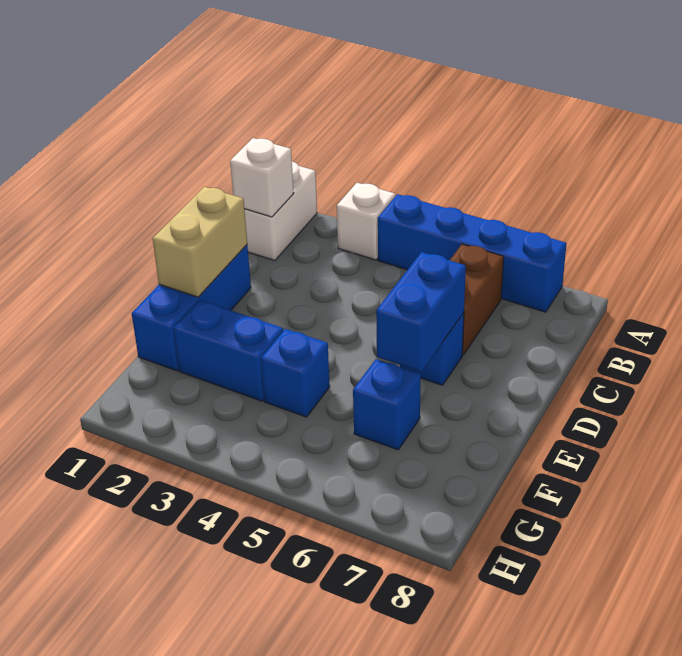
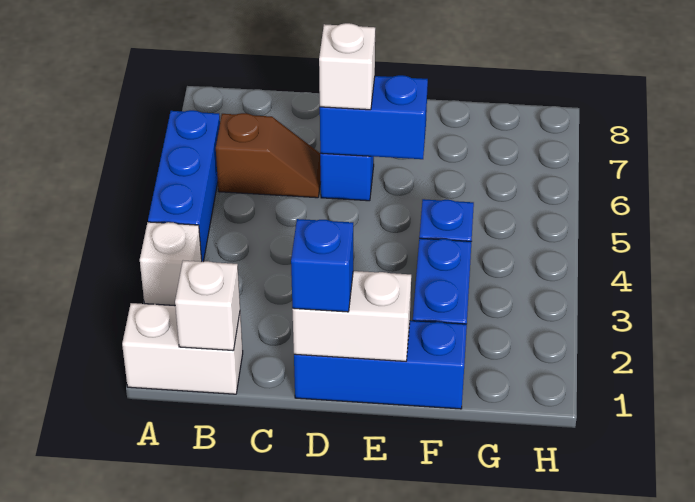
blue 1x4 brick [378,194,567,312] -> blue 1x3 brick [148,110,220,262]
brown 1x2 brick [450,244,504,355] -> brown 1x2 slope [216,113,321,198]
tan 1x2 brick [153,187,247,297] -> white 1x2 brick [292,271,411,361]
none -> white 1x1 brick [319,23,375,110]
blue 1x1 brick [353,359,421,450] -> blue 1x1 brick moved to [291,219,353,312]

